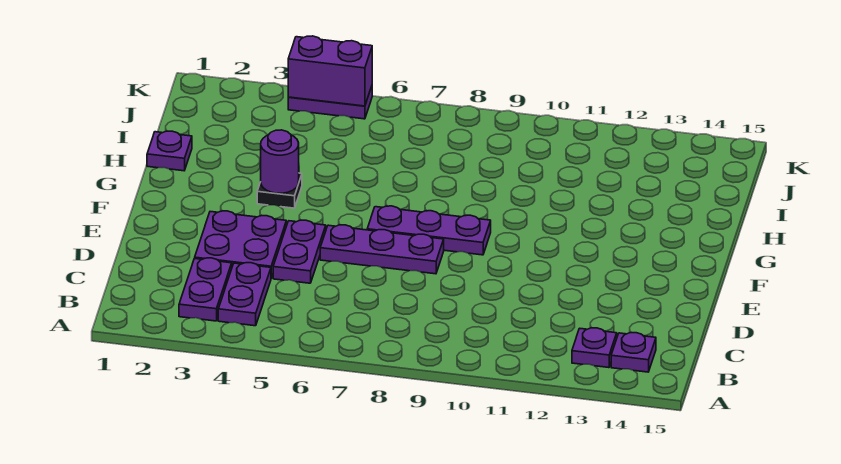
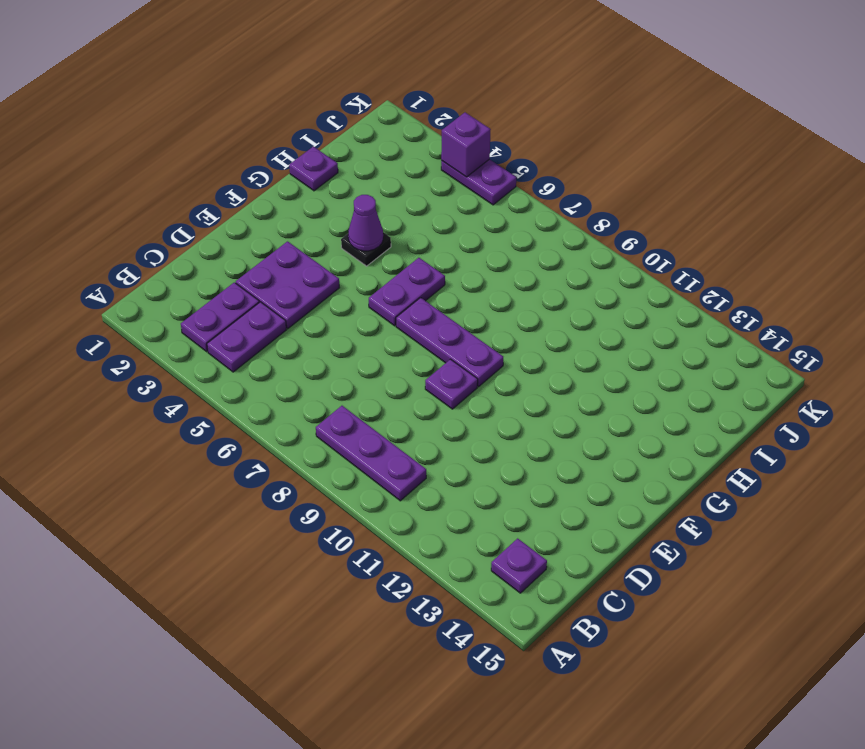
purple 1x1 plate [572,328,617,368] -> purple 1x1 plate moved to [425,359,478,409]
purple 1x2 plate [273,220,326,283] -> purple 1x2 plate moved to [369,258,445,326]
purple 1x3 plate [320,225,444,274] -> purple 1x3 plate moved to [316,406,426,501]
purple 1x1 round brick [261,130,299,193] -> purple 1x1 cone [348,195,383,251]
purple 1x2 brick [288,36,372,106] -> purple 1x1 brick [441,112,491,177]

